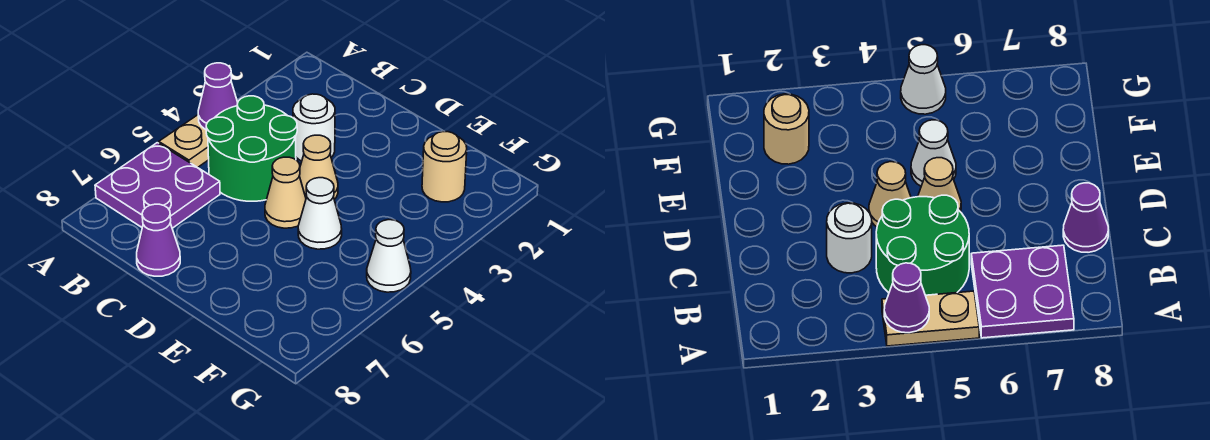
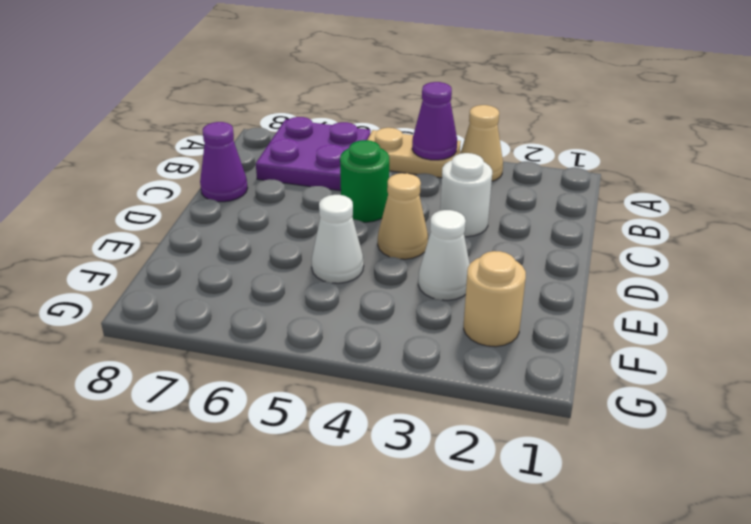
green 2x2 round brick [206,96,297,201] -> green 1x1 round brick [340,140,389,222]
tan 1x1 cone [265,157,306,228] -> tan 1x1 cone moved to [460,105,503,181]
white 1x1 cone [367,220,411,292] -> white 1x1 cone moved to [418,210,470,300]

